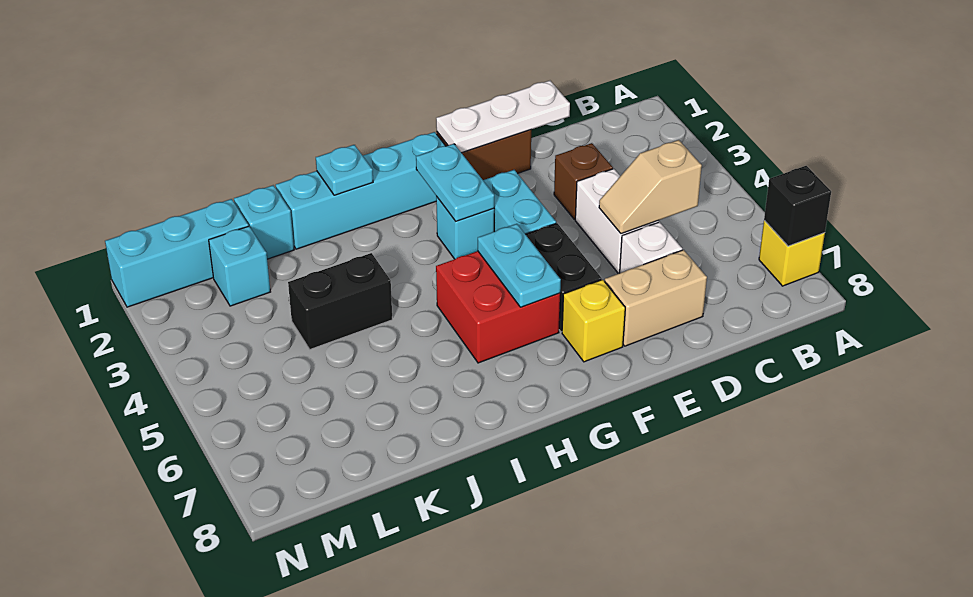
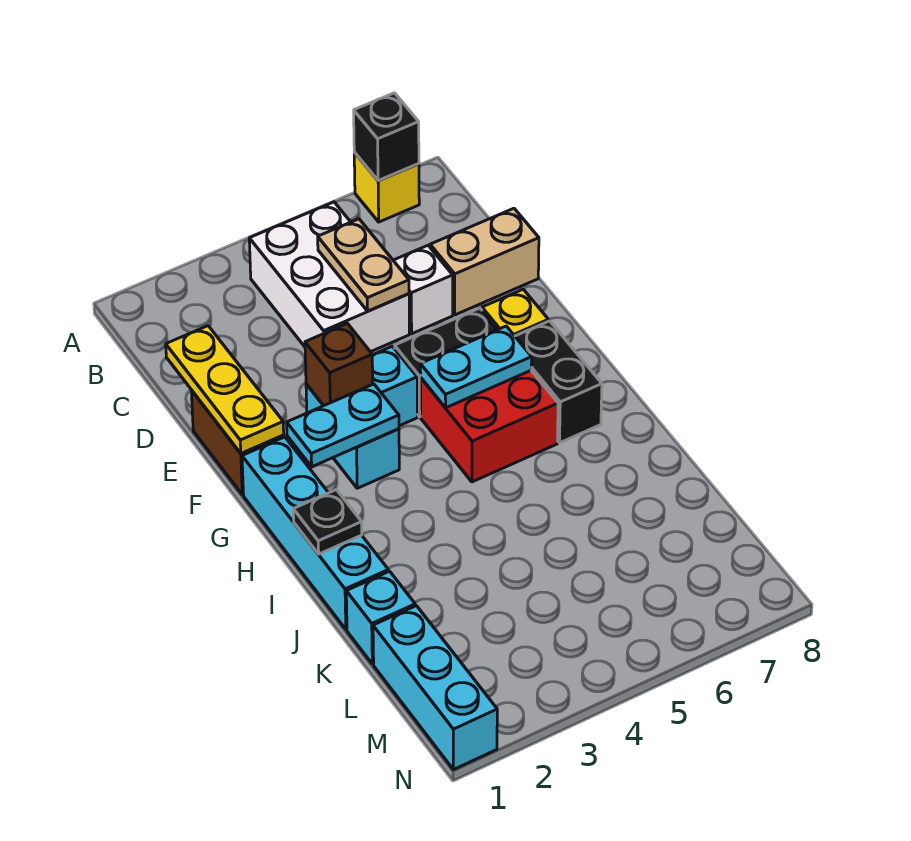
tan 1x2 slope [599,140,702,234] -> tan 1x2 plate [318,219,409,311]
white 1x3 plate [436,81,570,153] -> yellow 1x3 plate [166,326,284,453]
brown 1x1 brick [554,143,613,219] -> brown 1x1 brick moved to [305,323,373,406]
white 1x2 brick [575,169,659,274] -> white 2x3 brick [249,202,409,352]
tan 1x2 brick [605,250,707,346] -> tan 1x2 brick turned to [430,208,539,315]
cyan 1x1 plate [316,145,373,195] -> black 1x1 plate [293,490,362,554]
black 1x2 brick [288,253,392,349] -> black 1x2 brick moved to [515,321,602,443]
cyan 1x1 brick [209,226,270,306] -> none

